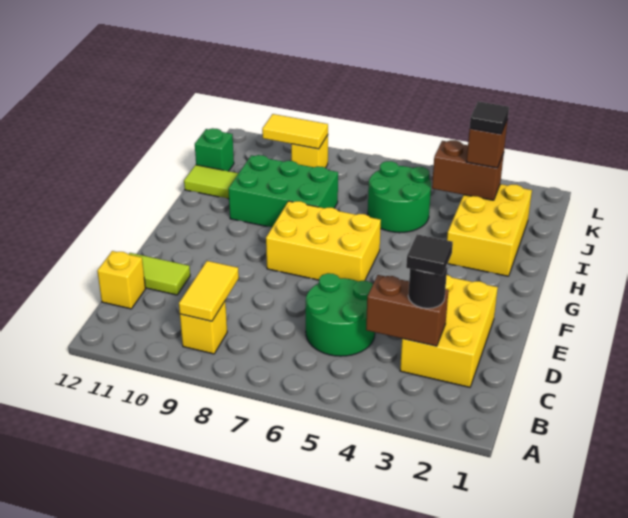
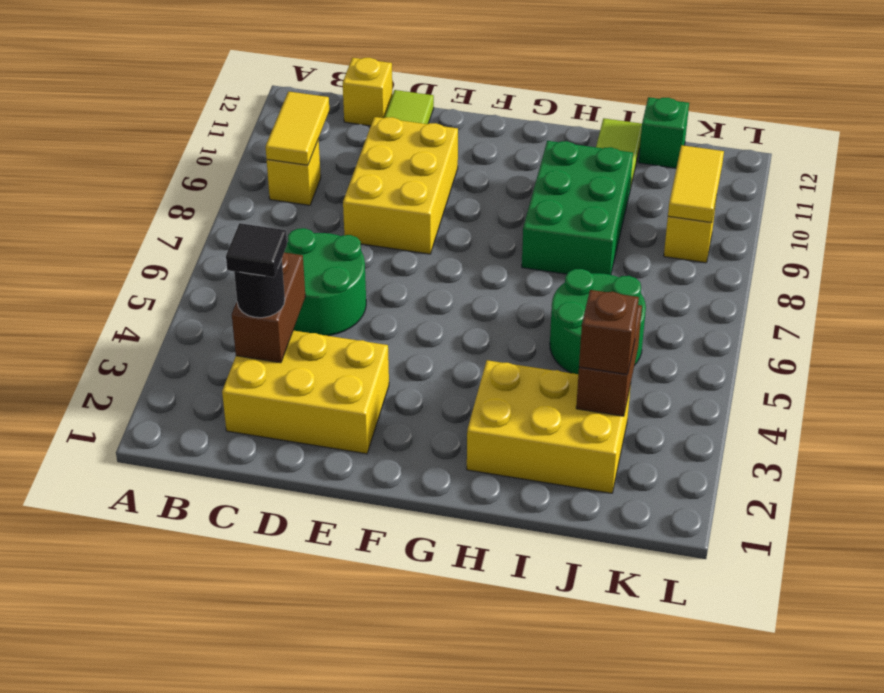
yellow 1x2 tile [179,261,239,321] -> yellow 1x2 tile turned to [266,92,329,165]
yellow 2x3 brick [266,201,381,281] -> yellow 2x3 brick moved to [343,117,458,254]
black 1x1 tile [470,102,509,134] -> none

